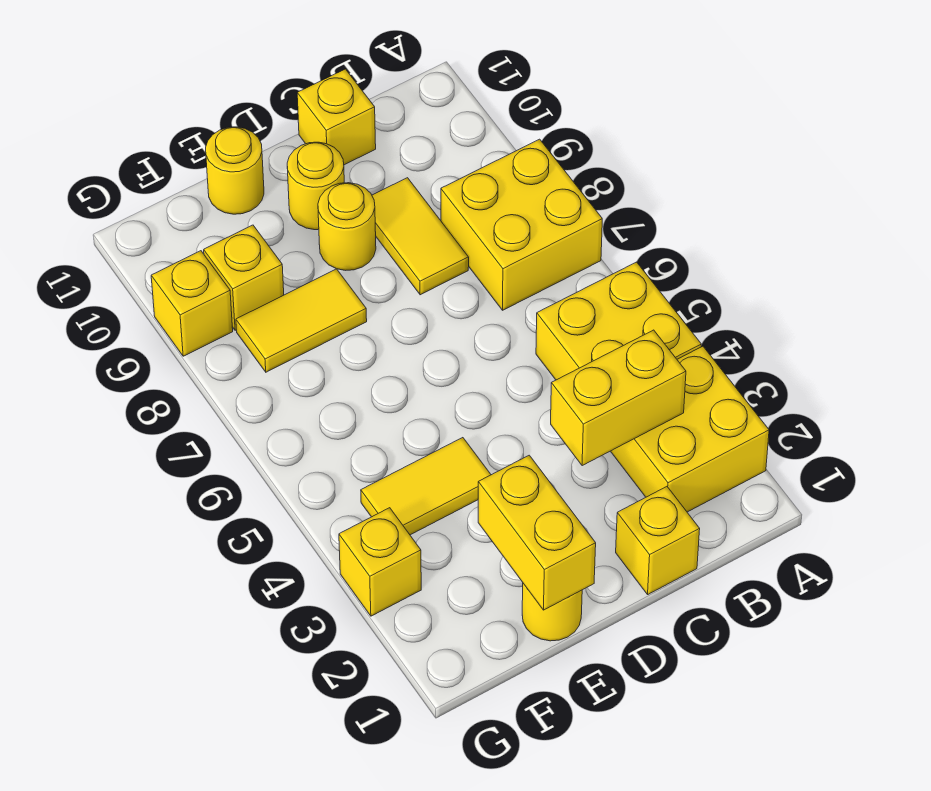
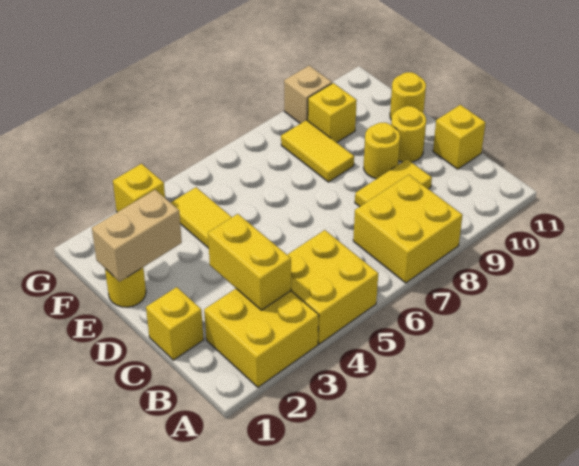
yellow 1x2 brick [478,455,596,610] -> tan 1x2 brick [92,190,182,281]
yellow 1x1 brick [151,251,233,356] -> tan 1x1 brick [284,66,332,124]

